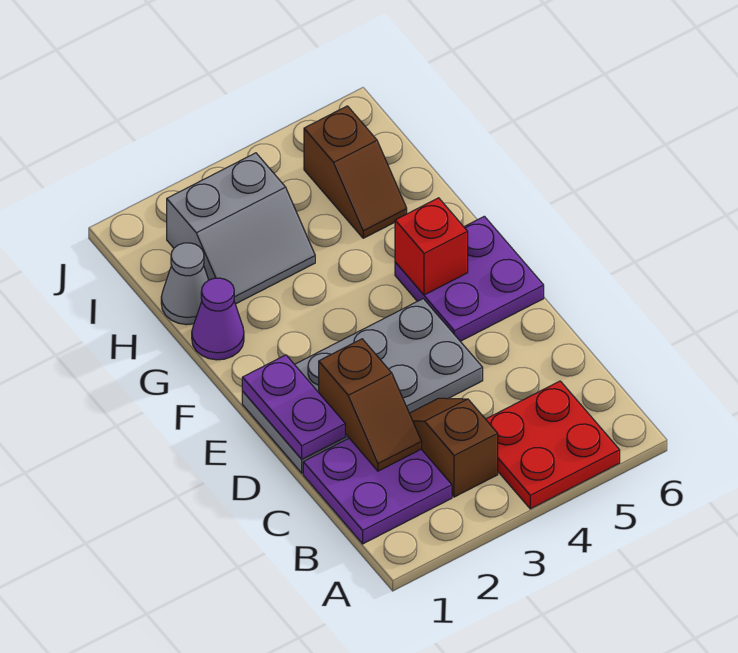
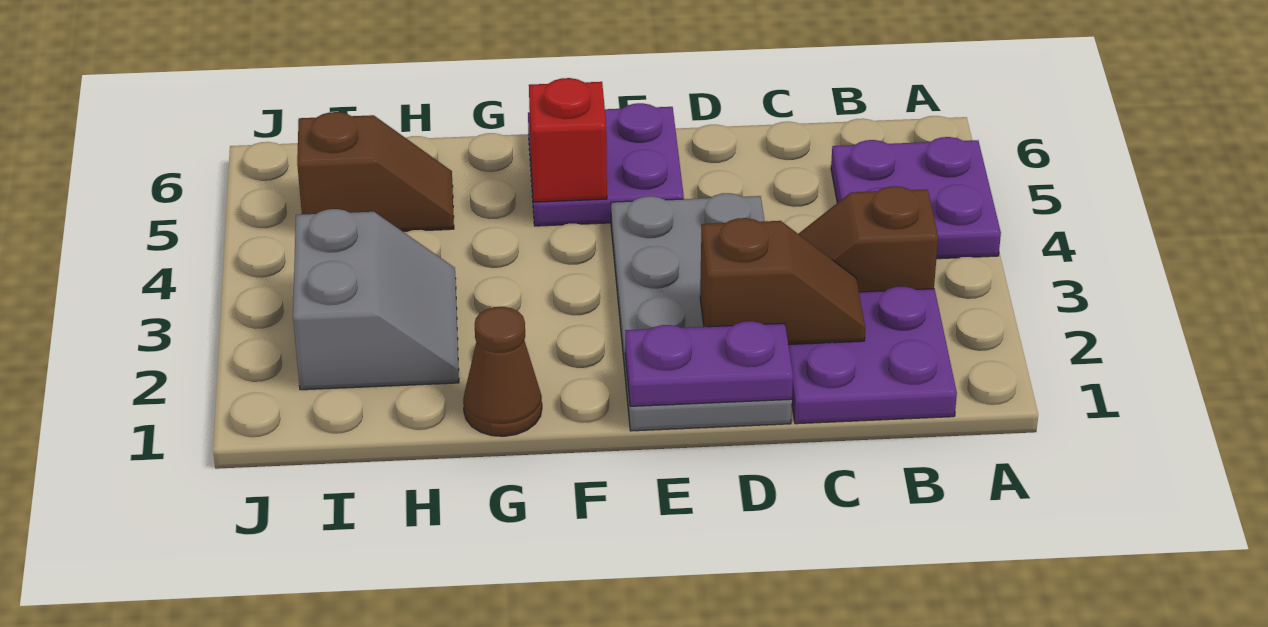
red 2x2 plate [486,381,620,509] -> purple 2x2 plate [831,137,1001,259]
purple 1x1 cone [192,278,244,360] -> brown 1x1 cone [463,307,542,436]
grey 1x1 cone [161,243,208,325] -> none

